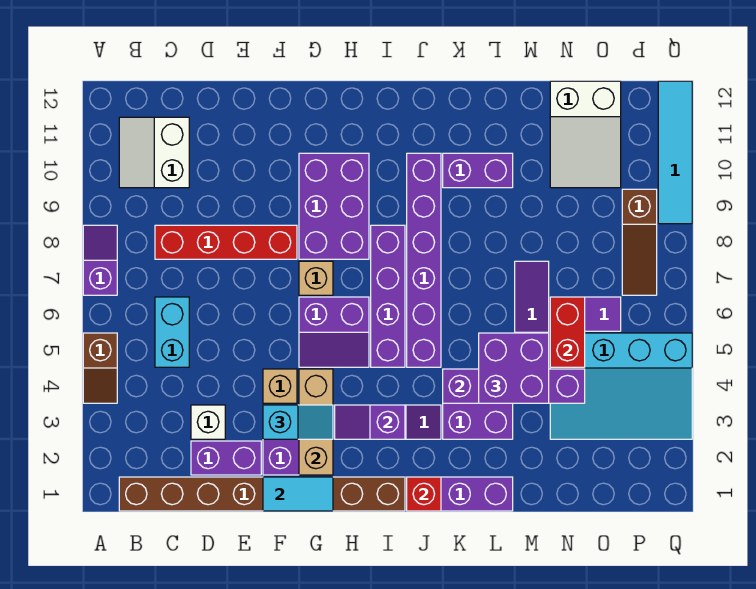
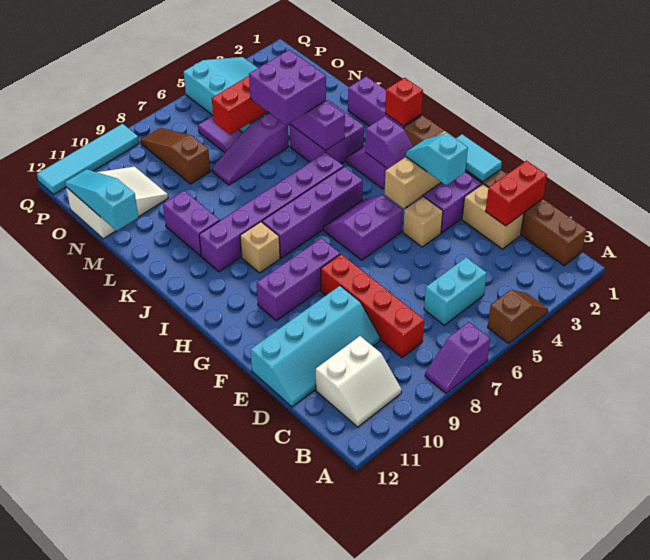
none -> red 1x2 brick [486,161,547,226]
purple 1x2 brick [191,441,261,475] -> tan 1x2 brick [462,184,524,249]
white 1x1 brick [191,405,225,439] -> none
none -> cyan 2x4 slope [251,286,380,407]
purple 2x2 slope [299,297,369,367] -> purple 2x2 slope turned to [324,195,402,260]
tan 1x1 brick [299,261,333,295] -> tan 1x1 brick moved to [240,222,280,273]
purple 2x3 brick [299,153,369,259] -> purple 1x3 brick [257,238,340,321]
none -> cyan 1x3 slope [65,169,138,231]
brown 1x3 slope [622,189,657,295] -> brown 1x3 slope turned to [141,128,210,184]

